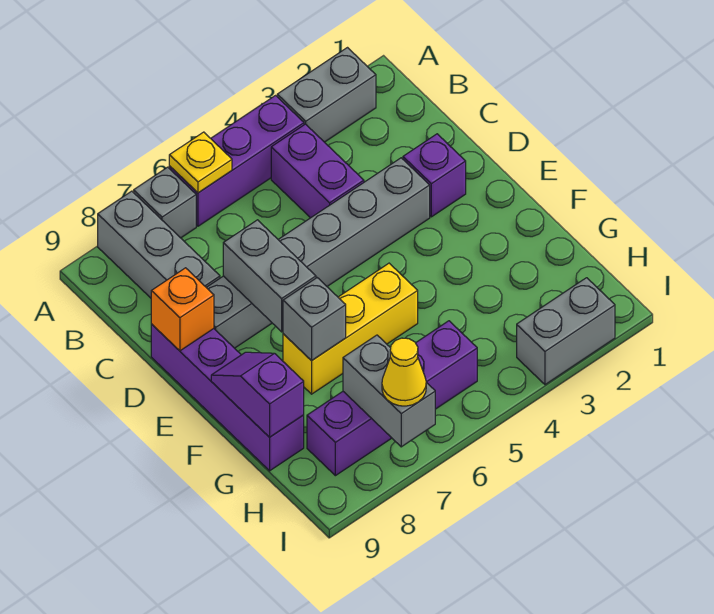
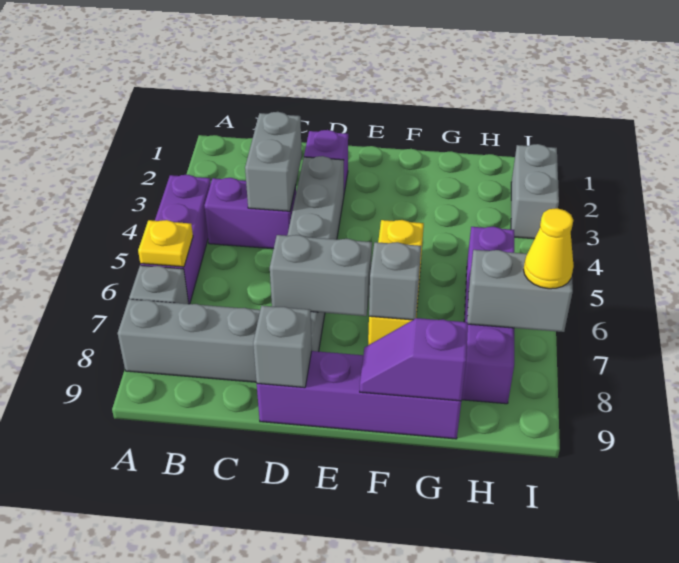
grey 1x2 brick [277,48,376,142] -> grey 1x2 brick moved to [245,112,302,211]
orange 1x1 brick [151,268,214,351] -> grey 1x1 brick [253,306,312,388]

